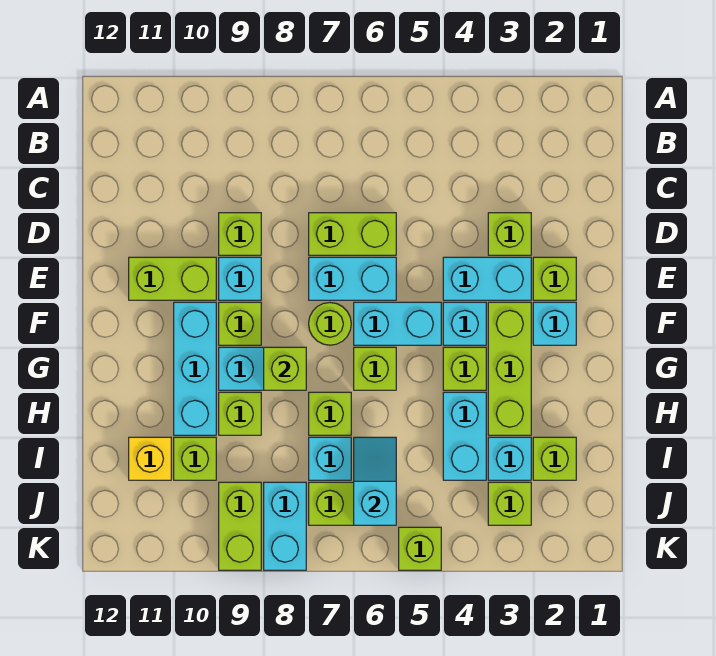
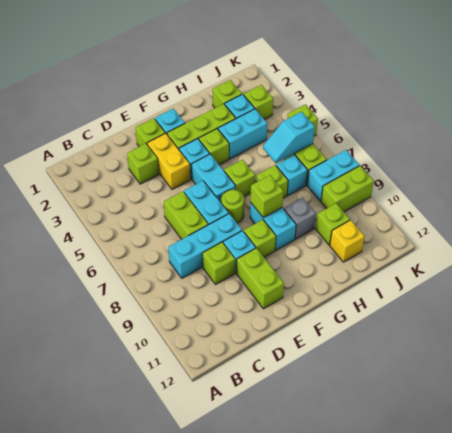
cyan 1x2 brick [443,257,531,300] -> yellow 1x2 brick [147,133,191,189]
cyan 1x3 brick [174,302,216,435] -> cyan 1x3 brick moved to [168,214,242,278]
lime 1x1 brick [219,392,261,435] -> grey 1x1 brick [284,198,316,239]

